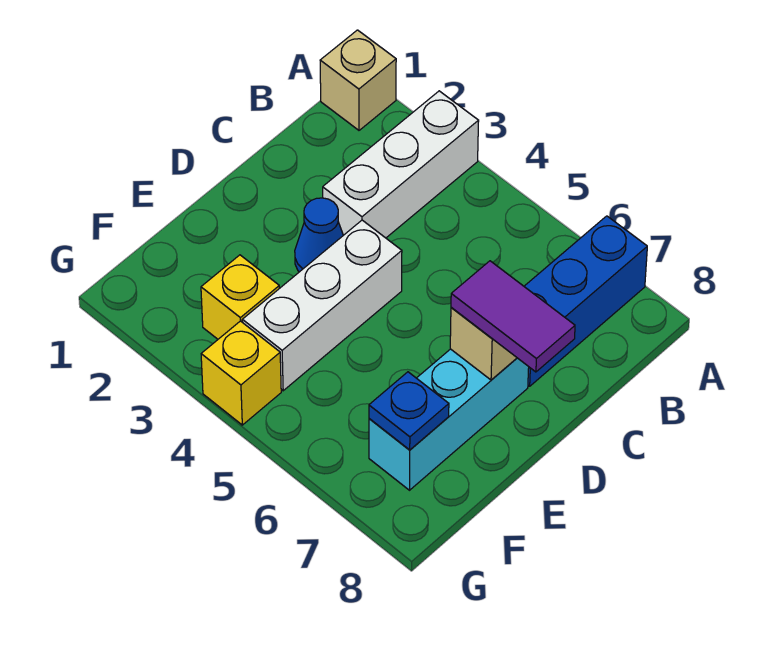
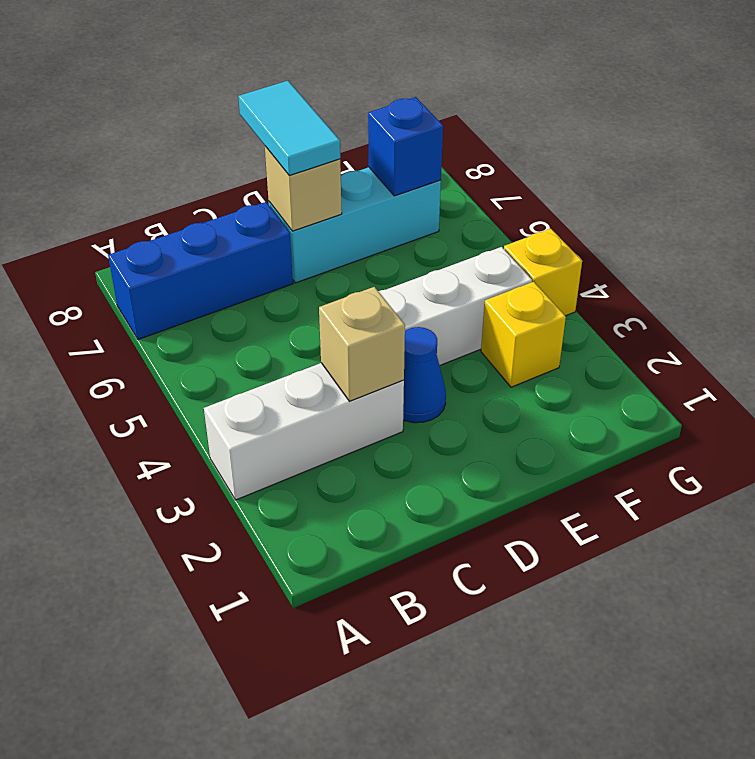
tan 1x1 brick [320,30,396,130] -> tan 1x1 brick moved to [319,287,405,401]
purple 1x2 tile [451,261,575,372] -> cyan 1x2 tile [238,81,340,176]
blue 1x1 plate [369,372,449,450] -> blue 1x1 brick [368,97,443,196]

